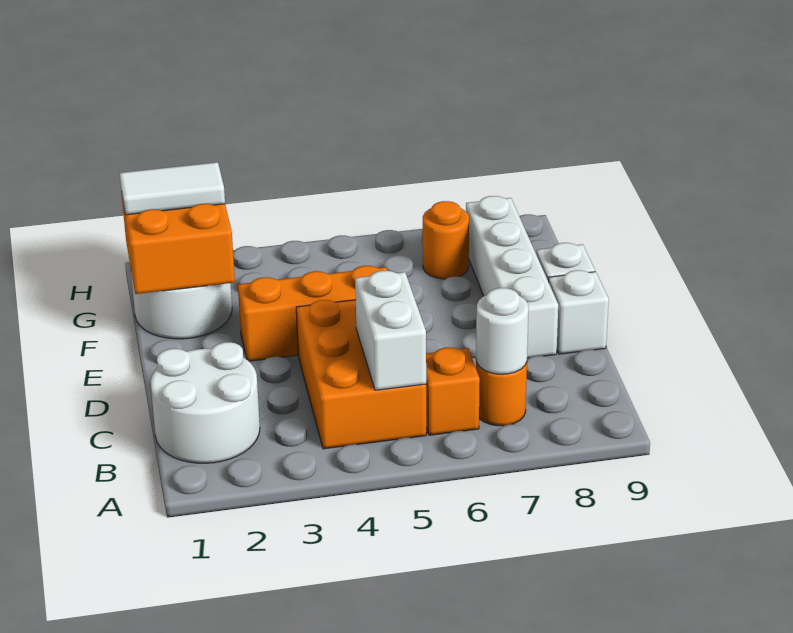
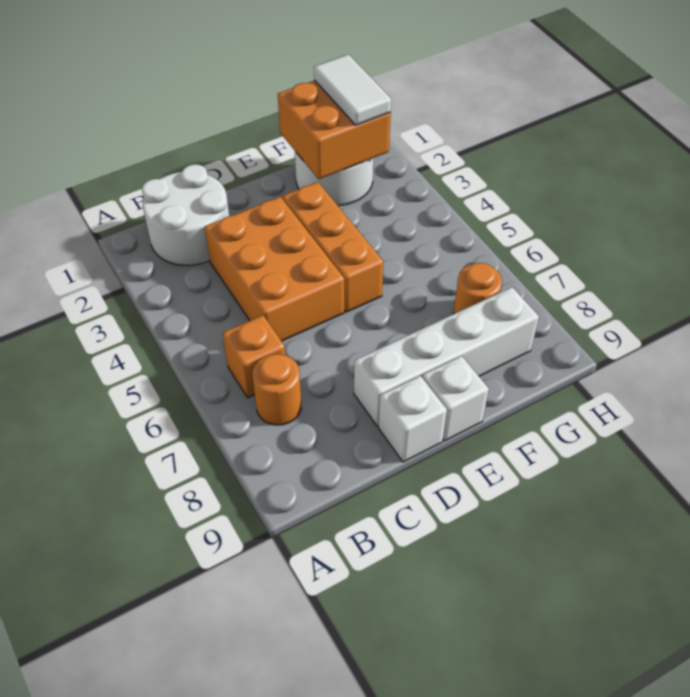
orange 2x3 brick [296,300,426,449] -> orange 2x3 brick turned to [205,197,344,341]
white 1x2 brick [355,271,426,390] -> none
white 1x1 round brick [476,288,529,374] -> none

